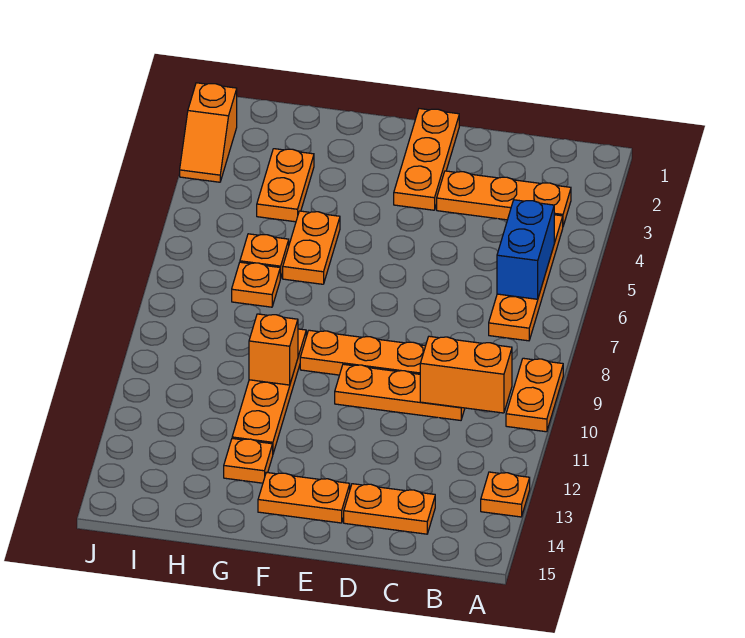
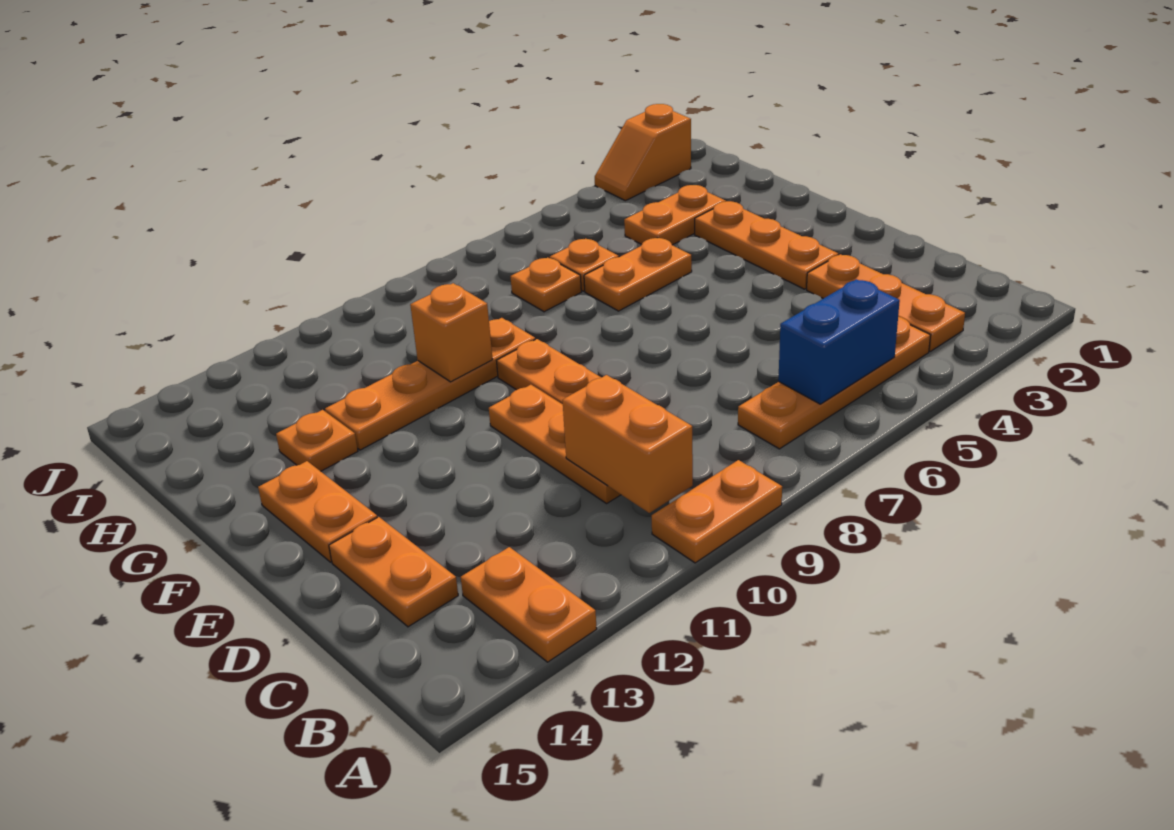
orange 1x1 plate [481,472,530,517] -> orange 1x2 plate [461,547,597,662]
orange 1x3 plate [394,109,459,210] -> orange 1x3 plate turned to [695,201,838,289]

